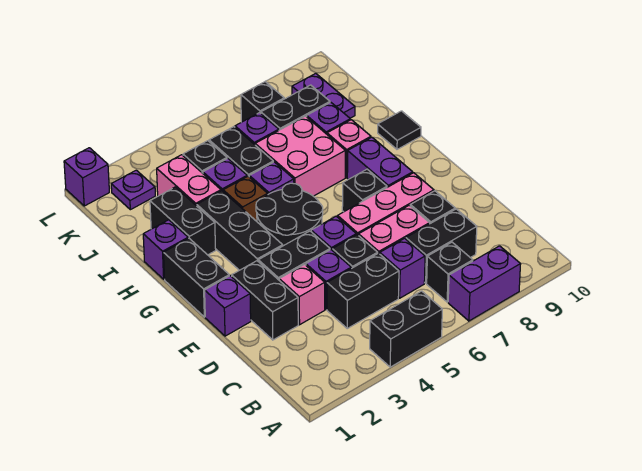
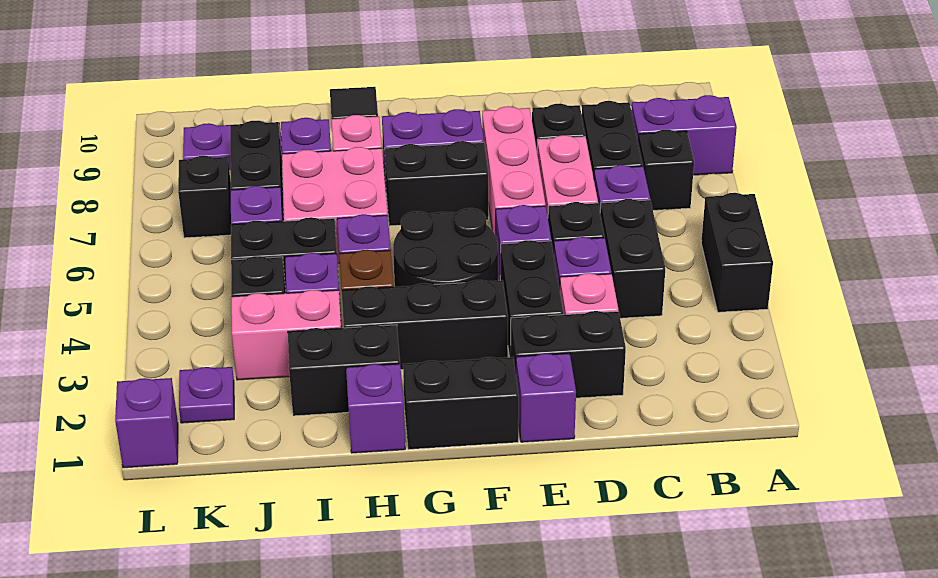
purple 1x2 brick [448,246,521,321] -> purple 1x2 brick turned to [631,95,737,175]
black 1x1 brick [342,169,387,212] -> black 1x2 brick [385,141,488,226]

